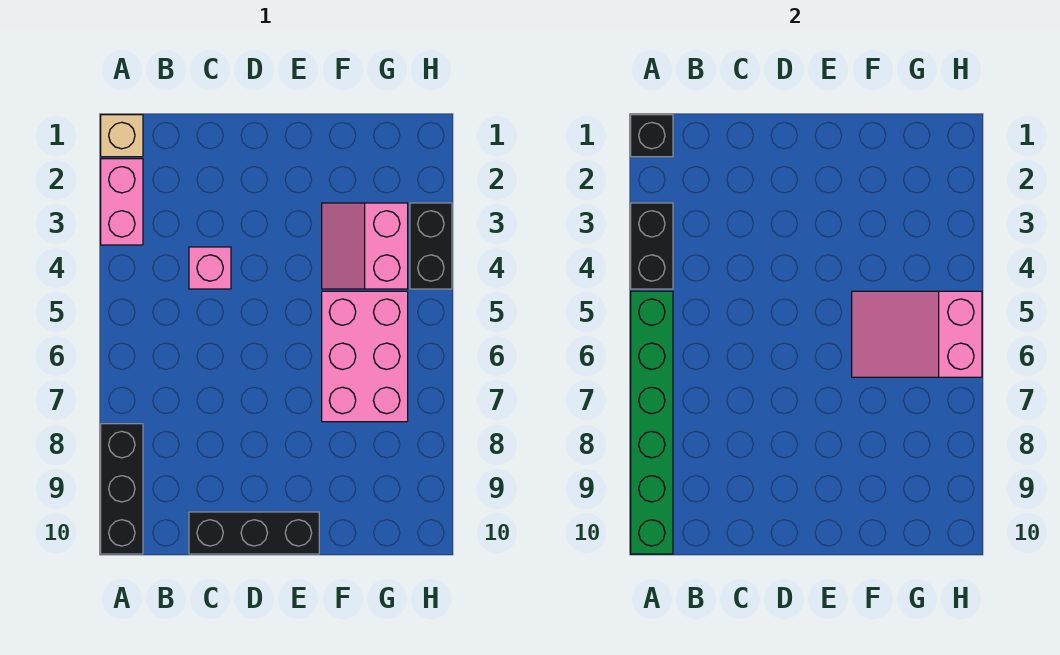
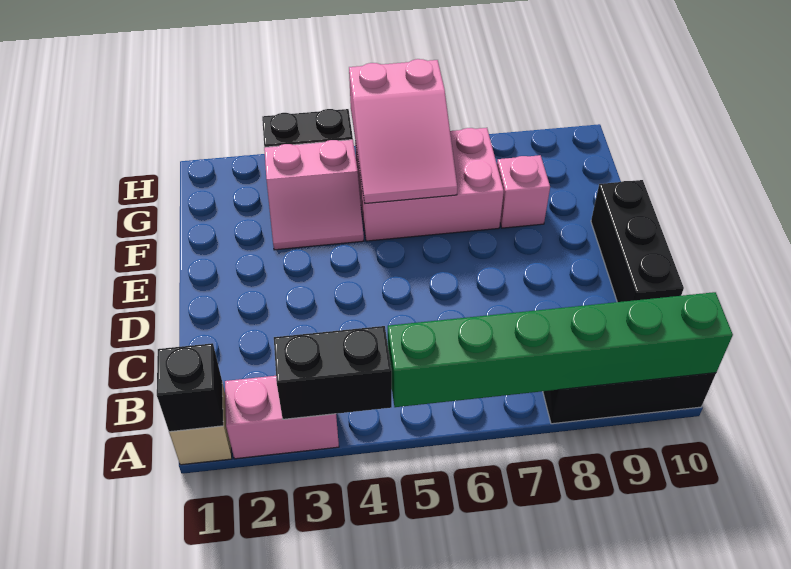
pink 1x1 brick [189,247,231,289] -> pink 1x1 brick moved to [497,155,550,228]

